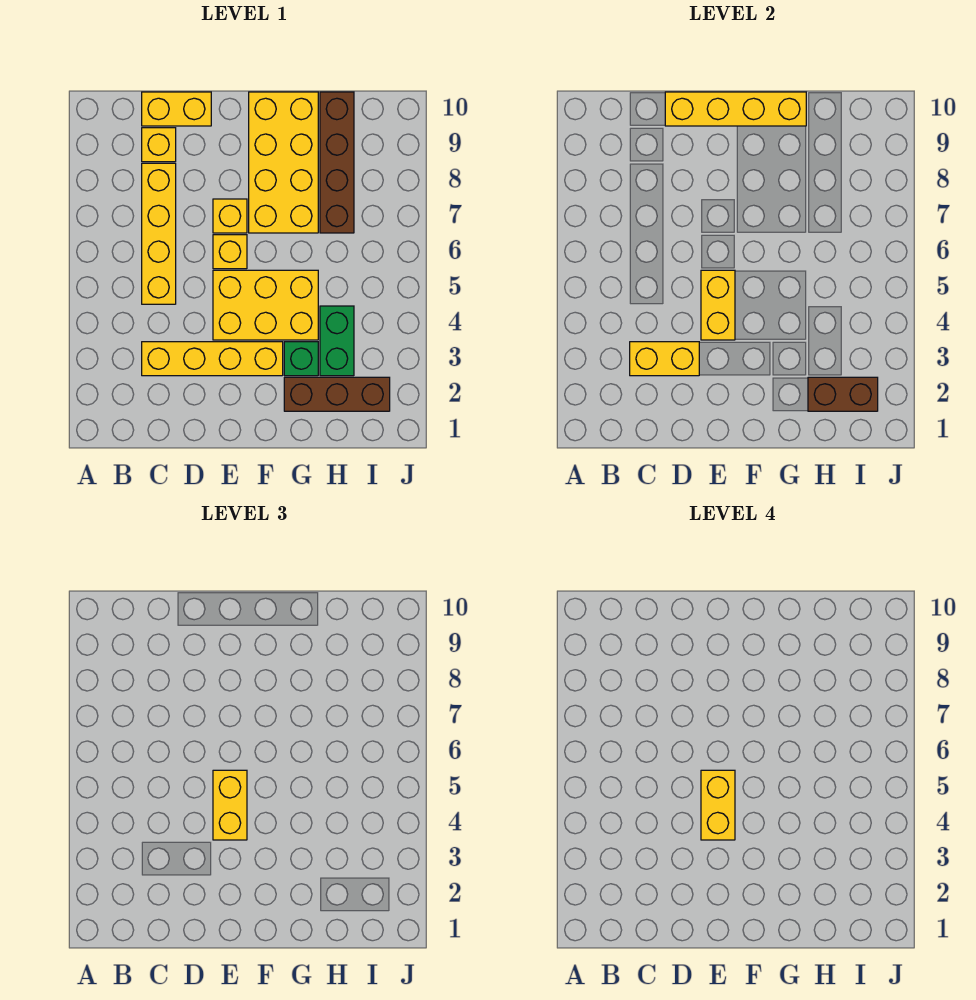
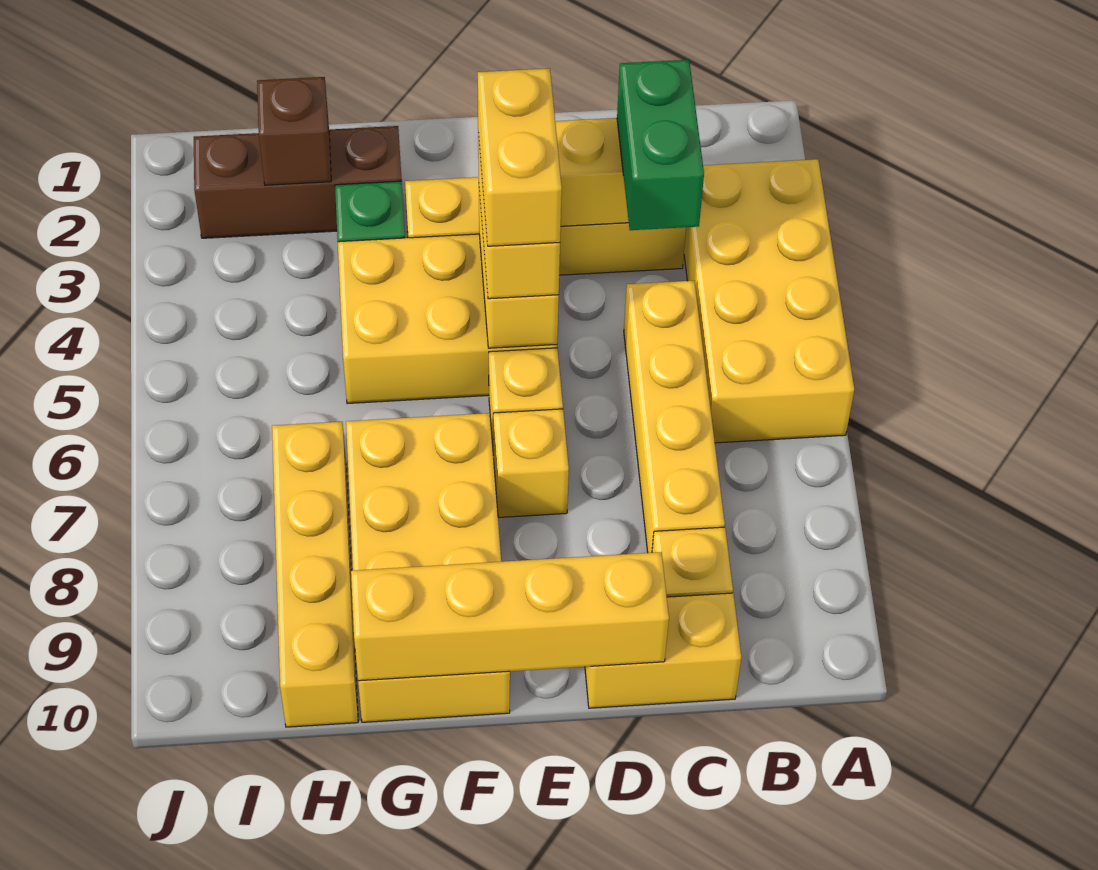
none -> yellow 2x4 brick [684,159,854,443]
brown 1x2 brick [808,377,878,411] -> brown 1x1 brick [257,77,331,185]
green 1x2 brick [320,306,354,376] -> green 1x2 brick moved to [617,60,704,230]
brown 1x4 brick [320,92,354,233] -> yellow 1x4 brick [272,422,358,727]

